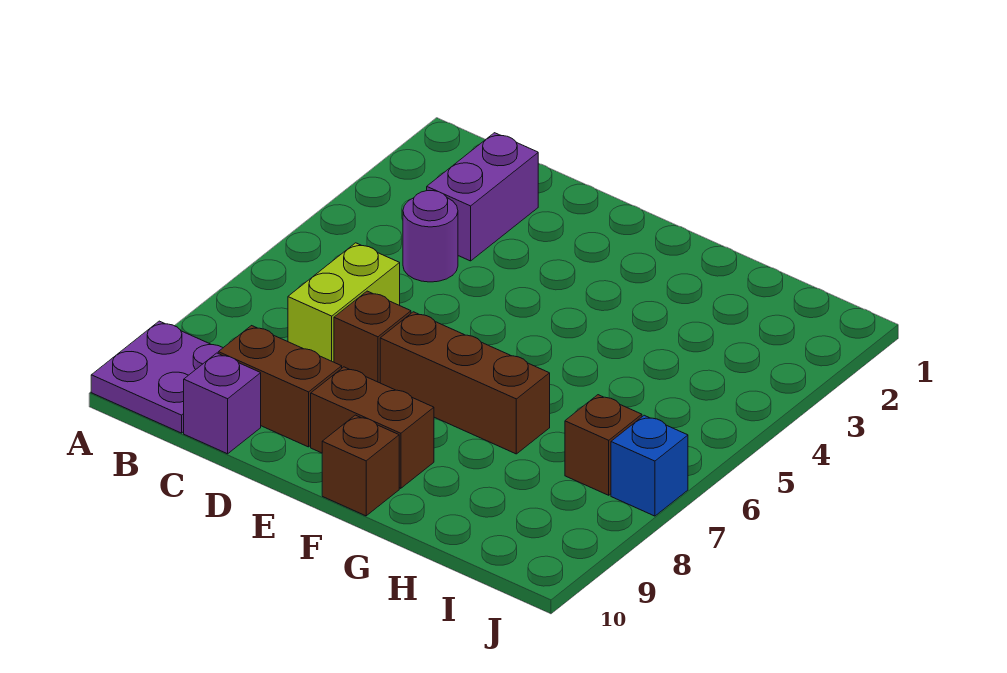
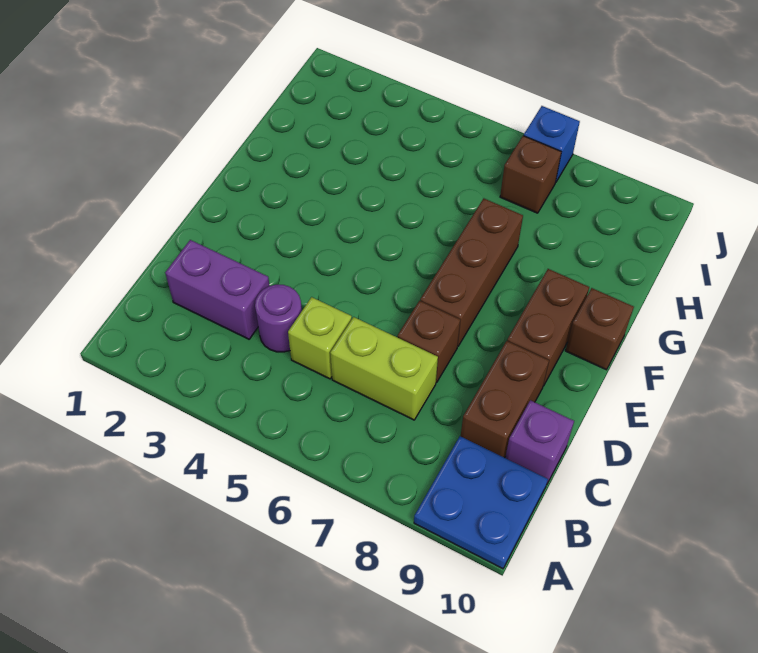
purple 2x2 plate [91,321,223,433] -> blue 2x2 plate [414,436,548,569]
none -> lime 1x1 brick [288,297,352,379]

